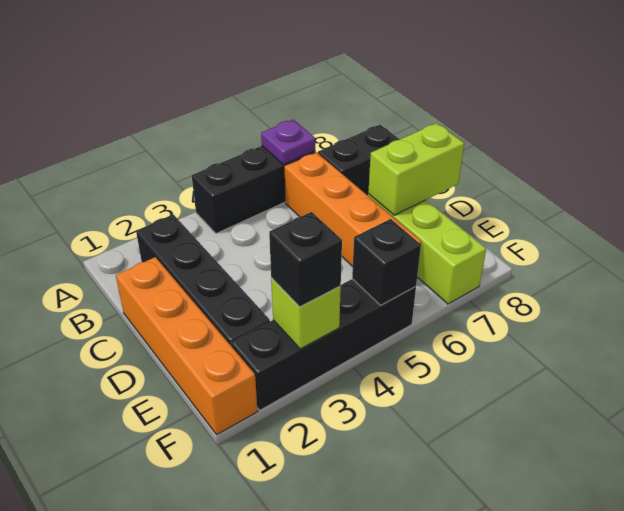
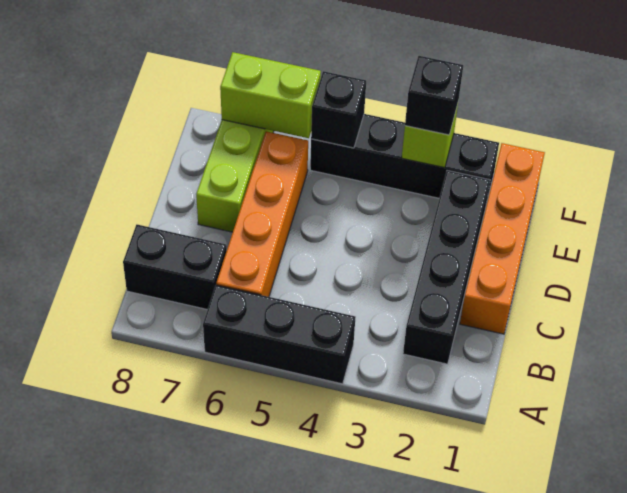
purple 1x1 plate [261,120,315,164] -> none
lime 1x2 brick [368,123,464,215] -> lime 1x2 brick moved to [220,52,321,138]

